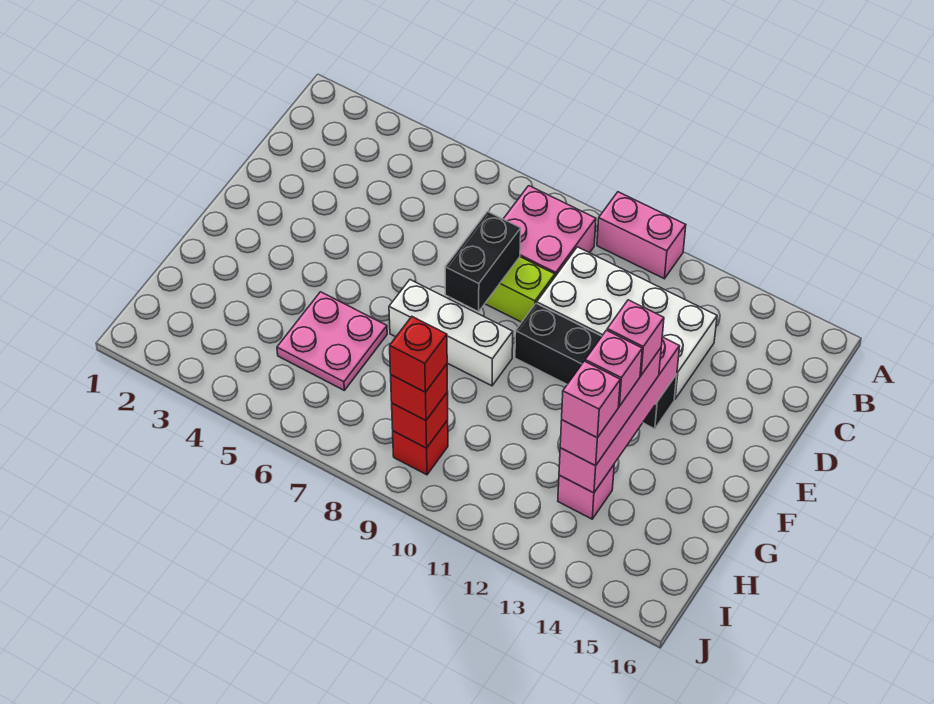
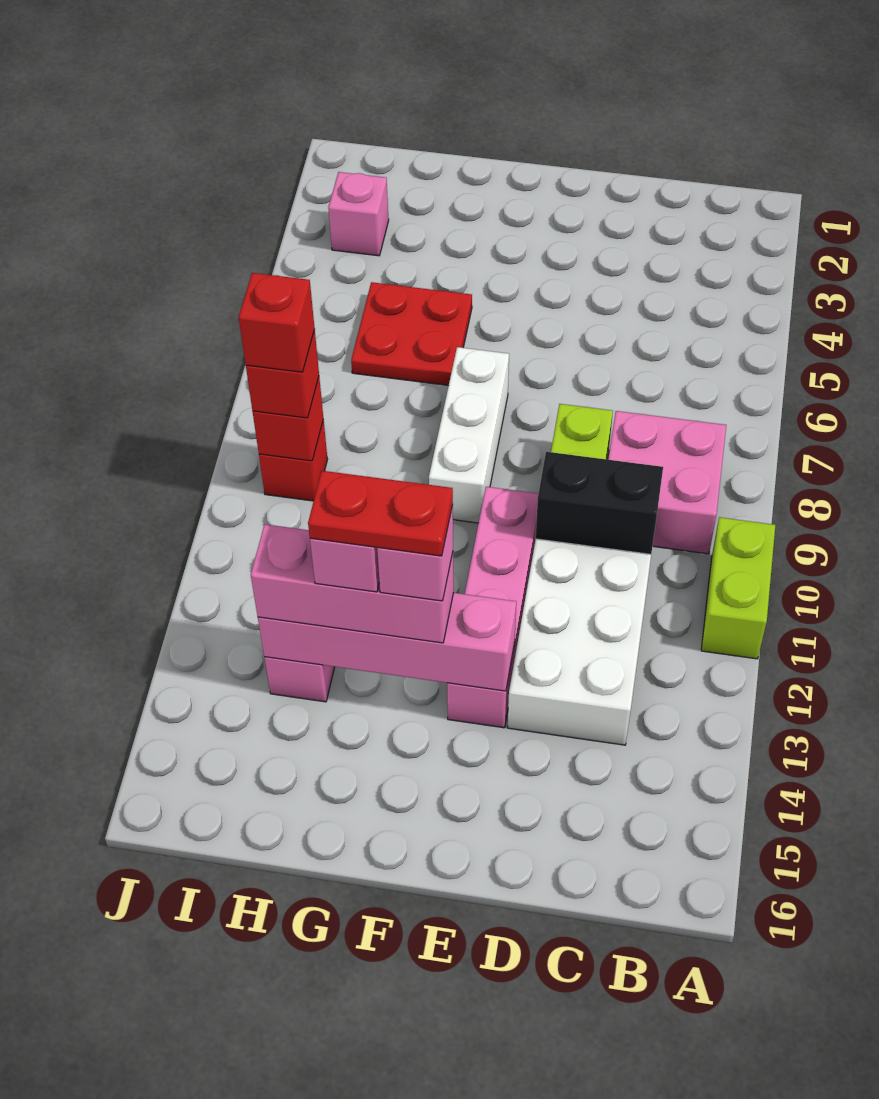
pink 1x2 brick [597,192,686,279] -> lime 1x2 brick [701,517,775,659]
black 1x2 brick [445,212,521,312] -> black 1x2 brick moved to [536,452,663,554]
black 1x4 brick [515,304,677,429] -> pink 1x4 brick [447,487,538,728]
none -> red 1x2 plate [308,471,453,556]
pink 2x2 plate [277,292,387,390] -> red 2x2 plate [351,282,472,386]
pink 1x1 brick [562,361,620,437] -> pink 1x1 brick moved to [328,172,389,256]

